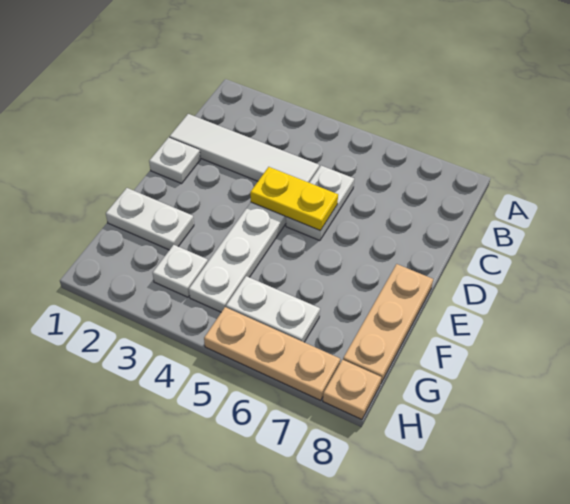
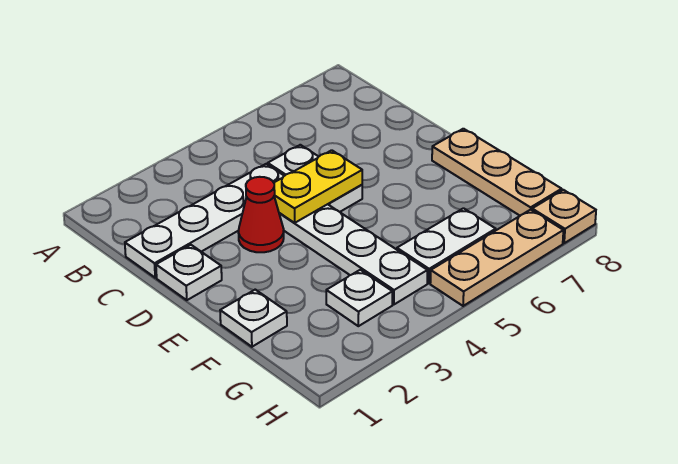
white 1x4 tile [170,114,319,182] -> white 1x4 plate [125,164,284,278]
none -> red 1x1 cone [238,177,284,252]
white 1x2 plate [106,188,194,250] -> white 1x1 plate [220,290,287,347]

